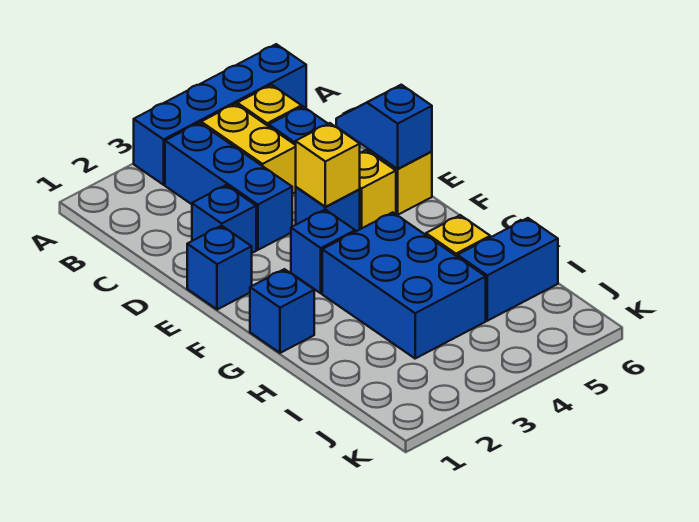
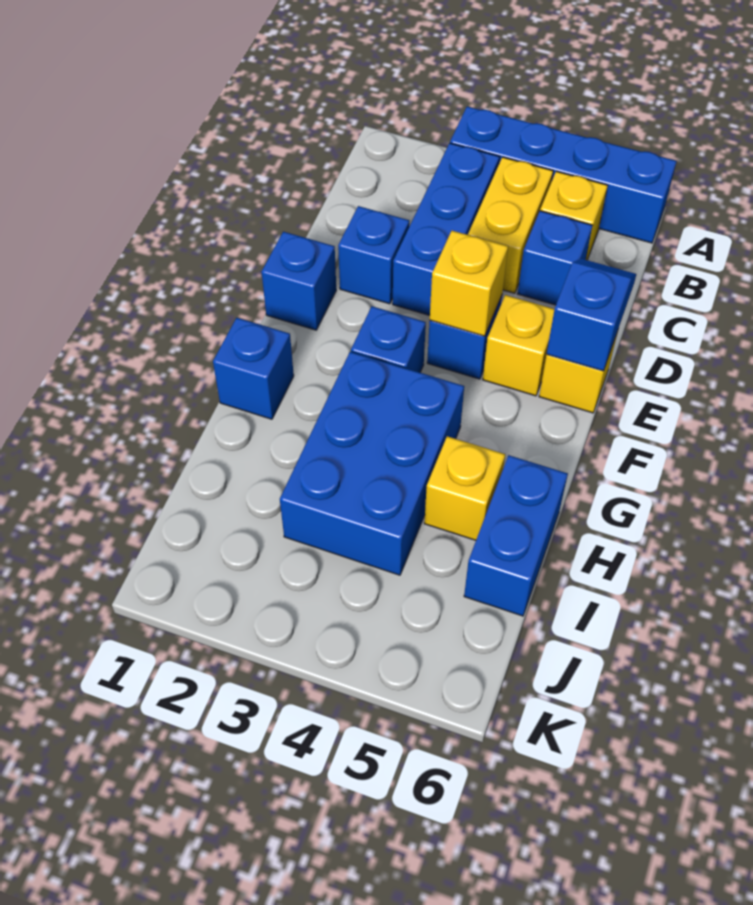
blue 1x2 brick [457,218,558,321] -> blue 1x2 brick turned to [464,455,568,616]

